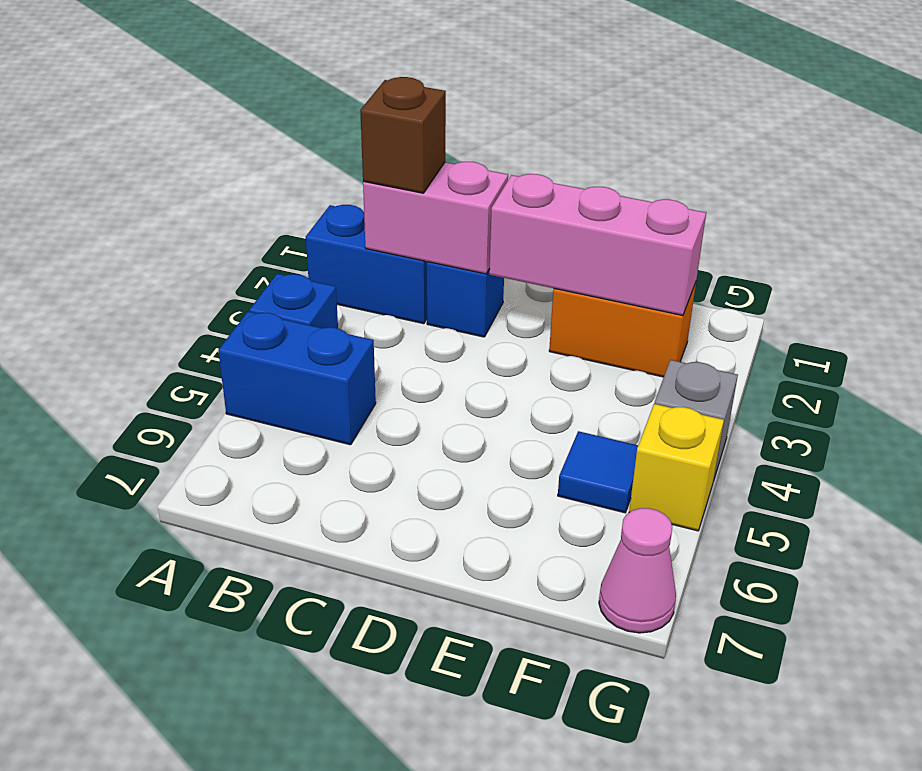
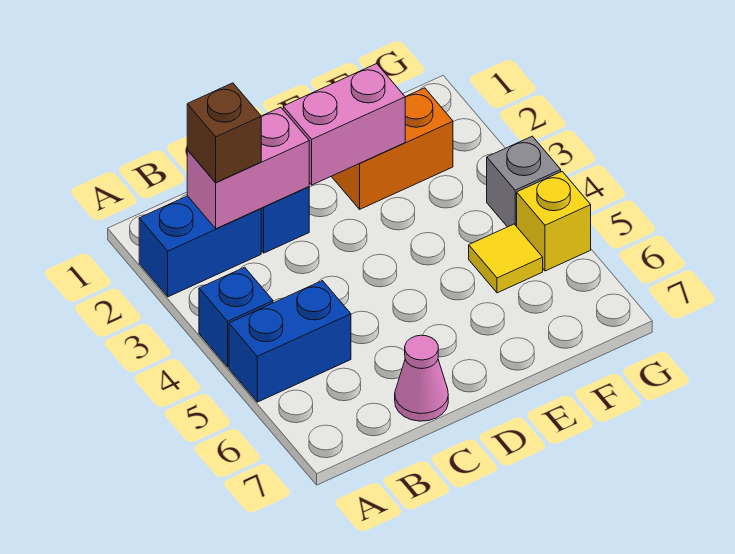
pink 1x3 brick [489,174,706,316] -> pink 1x2 brick [283,64,405,185]
blue 1x1 tile [558,431,638,513] -> yellow 1x1 tile [469,224,543,293]
pink 1x1 cone [599,508,676,633] -> pink 1x1 cone moved to [395,335,448,421]

